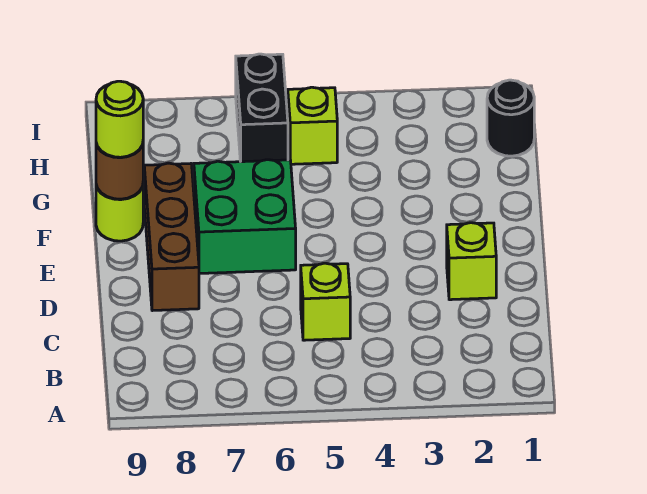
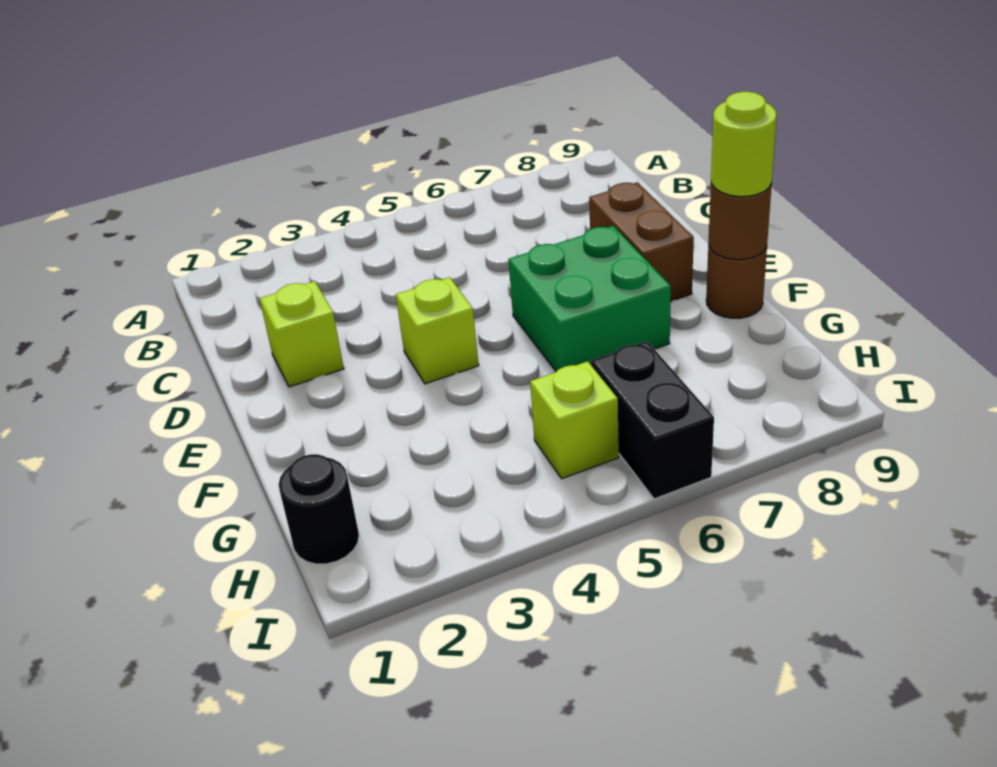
lime 1x1 brick [301,263,350,340] -> lime 1x1 brick moved to [396,277,479,384]
brown 1x3 brick [144,163,199,311] -> brown 1x2 brick [589,182,694,301]
lime 1x1 round brick [96,185,143,241] -> brown 1x1 round brick [706,243,767,318]

